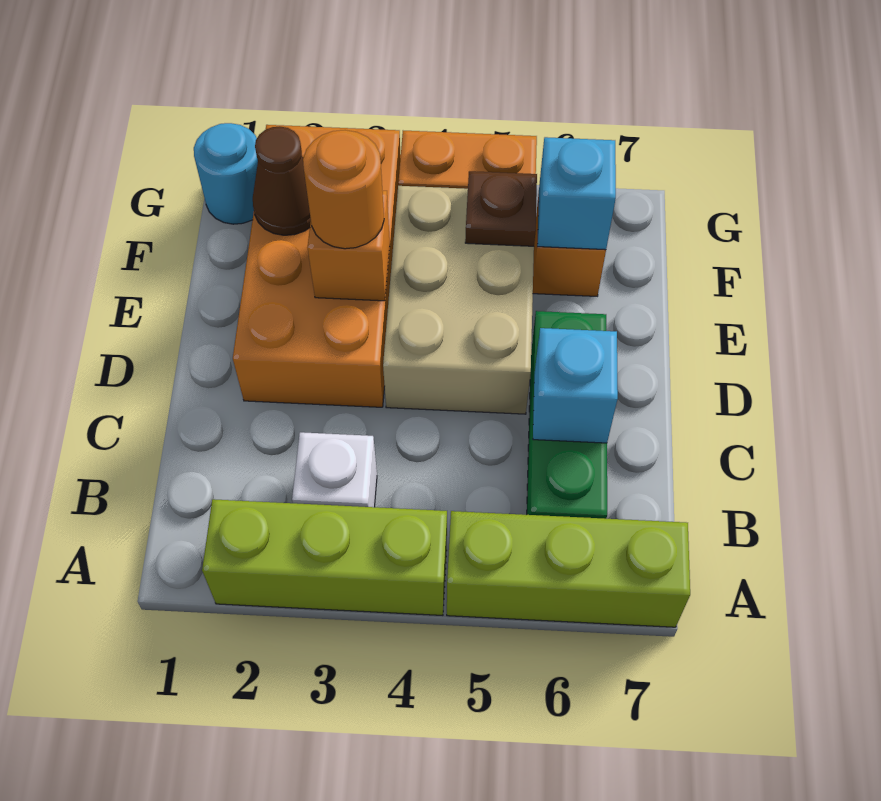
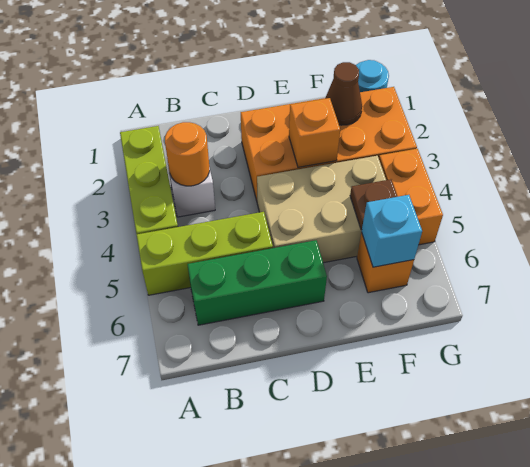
lime 1x3 brick [447,511,690,627] -> lime 1x3 brick turned to [136,212,273,295]
cyan 1x1 brick [533,328,618,443] -> none
orange 1x1 round brick [303,130,384,249] -> orange 1x1 round brick moved to [165,122,209,186]

